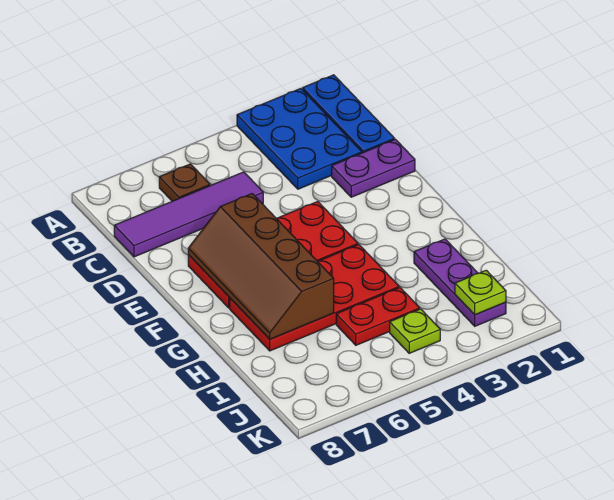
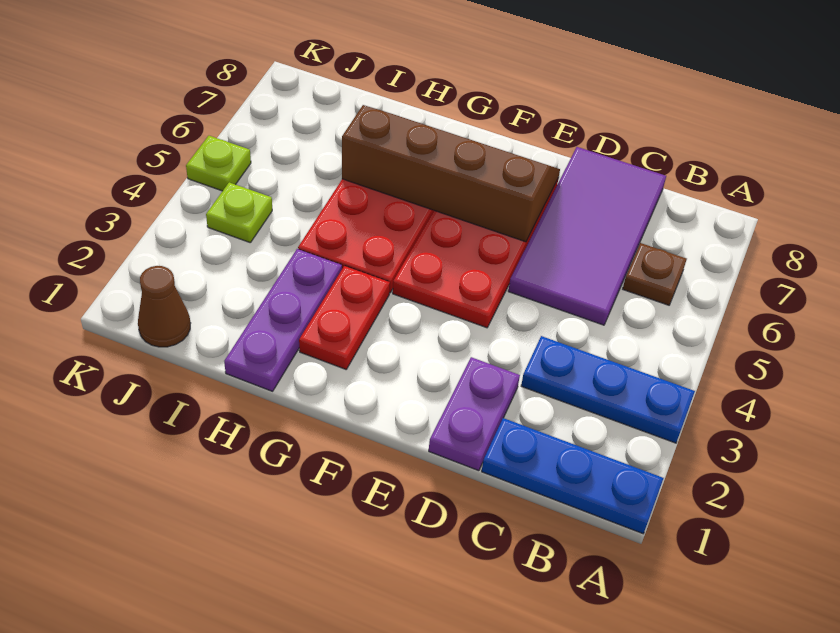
blue 2x3 plate [237,89,362,189] -> blue 1x3 plate [521,336,695,443]
purple 1x4 tile [114,172,263,257] -> purple 2x4 tile [508,147,666,325]
purple 1x3 plate [414,239,506,326] -> purple 1x3 plate turned to [224,249,342,391]
red 1x2 plate [336,288,420,345] -> red 1x2 plate moved to [299,266,390,369]
none -> brown 1x1 cone [138,266,191,347]
lime 1x1 plate [455,270,506,315] -> lime 1x1 plate moved to [186,136,251,191]

